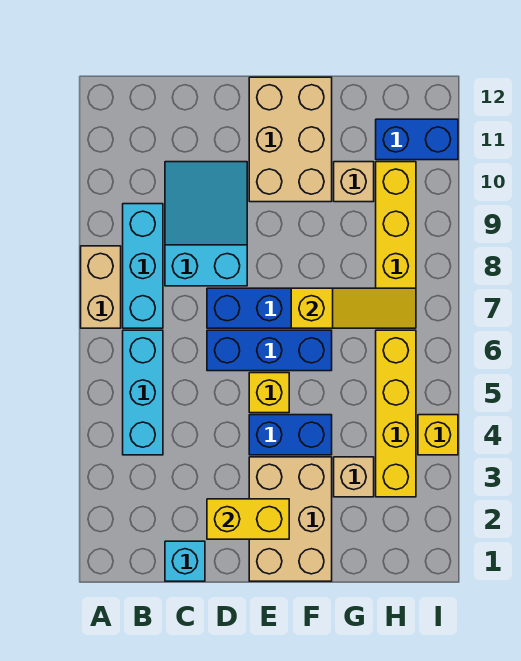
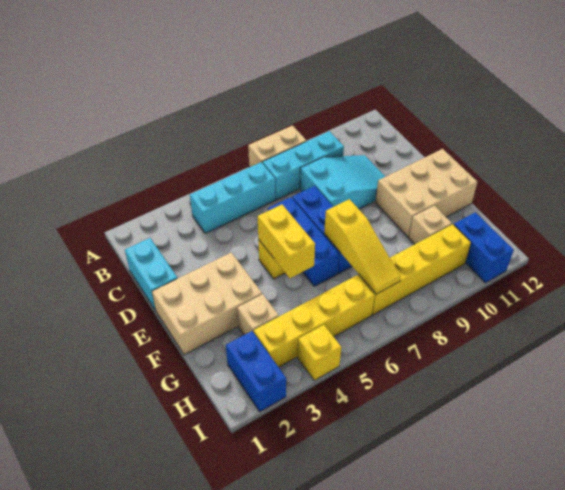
cyan 1x1 brick [165,541,205,581] -> cyan 1x2 brick [125,238,178,310]
yellow 1x2 brick [207,499,289,539] -> yellow 1x2 brick moved to [258,205,315,278]
blue 1x2 brick [249,415,332,455] -> blue 1x2 brick moved to [226,331,286,411]

